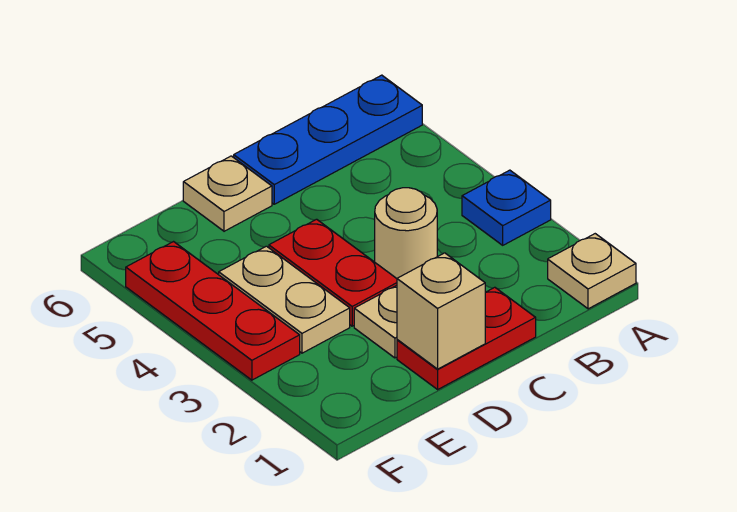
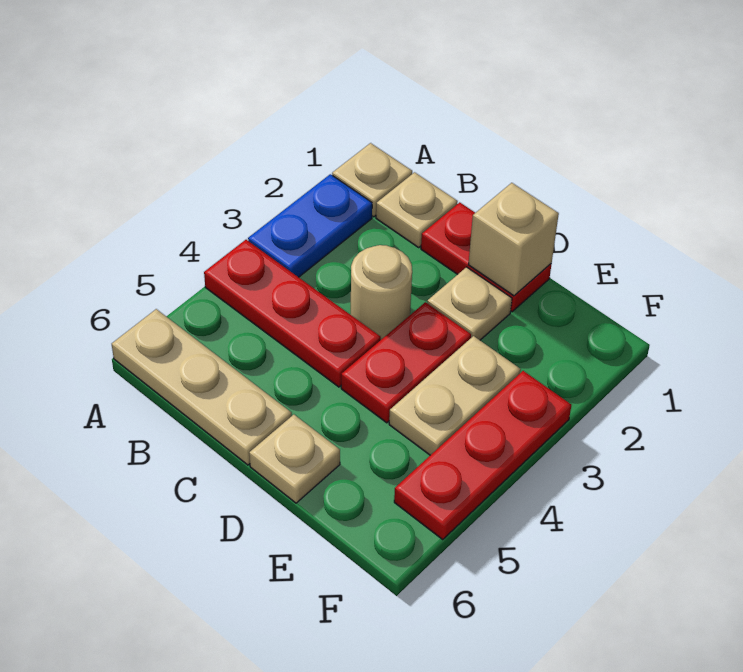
blue 1x1 plate [462,170,551,245] -> blue 1x2 plate [248,174,372,277]
none -> red 1x3 plate [204,240,381,387]
blue 1x3 plate [234,75,422,204] -> tan 1x3 plate [112,309,292,465]
none -> tan 1x1 plate [376,172,458,247]

